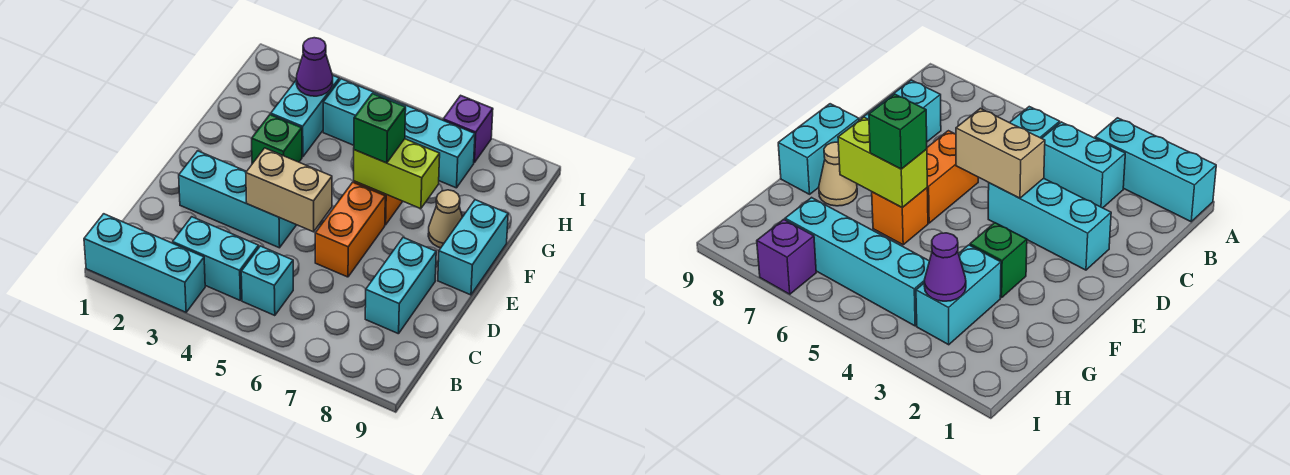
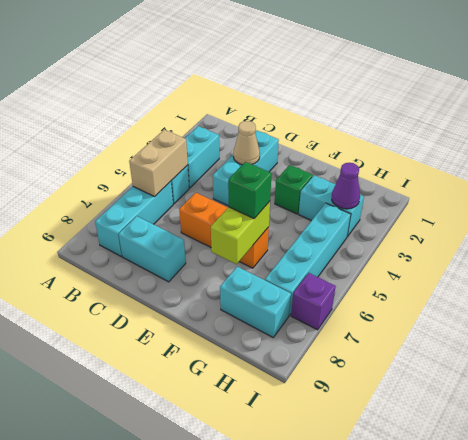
cyan 1x3 brick [84,214,205,312] -> cyan 1x3 brick moved to [95,181,173,256]
tan 1x2 brick [246,148,332,232] -> tan 1x2 brick moved to [129,130,188,197]
cyan 1x2 brick [438,200,508,295] -> cyan 1x2 brick moved to [220,267,291,337]
tan 1x1 cone [428,190,462,248] -> tan 1x1 cone moved to [233,121,260,165]

